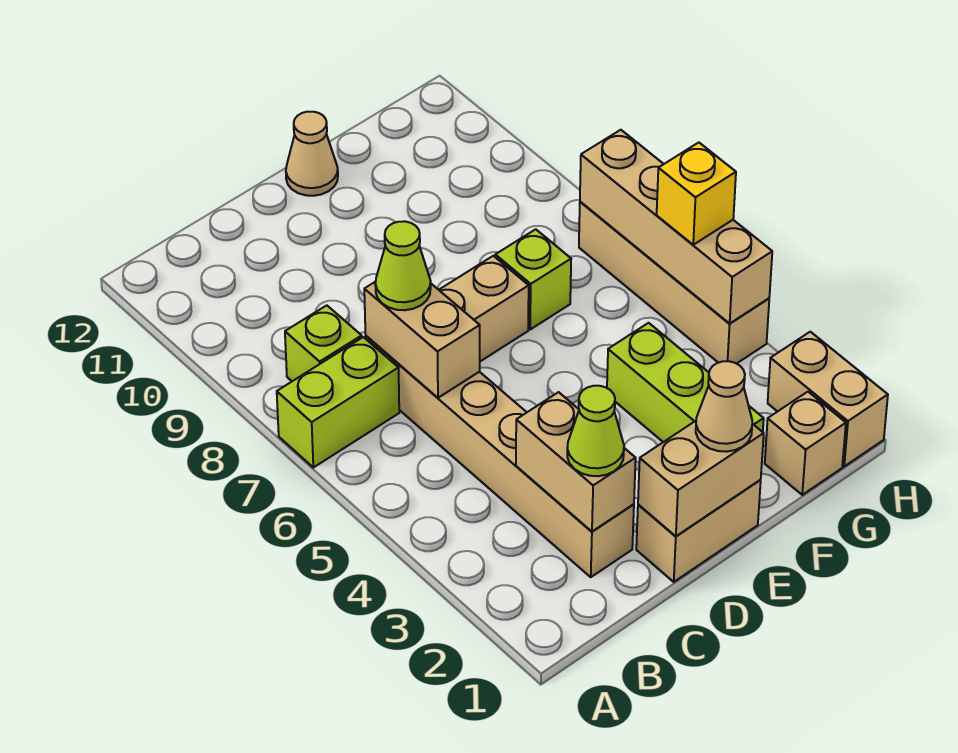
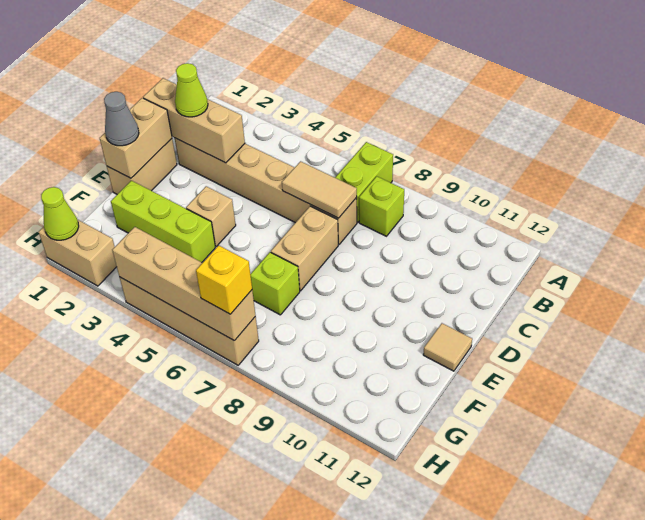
tan 1x2 brick [516,392,636,531] -> tan 1x3 brick [143,78,245,163]
tan 1x2 brick [364,282,480,398] -> tan 1x2 tile [282,161,357,218]
lime 1x1 cone [375,221,431,310] -> lime 1x1 cone moved to [41,187,79,240]
tan 1x1 cone [696,361,752,452] -> grey 1x1 cone [104,92,139,146]
tan 1x1 cone [286,112,338,196] -> tan 1x1 tile [423,323,472,371]
tan 1x1 brick [765,392,846,495] -> tan 1x1 brick moved to [186,186,236,246]
yellow 1x1 brick [657,143,736,245] -> yellow 1x1 brick moved to [196,245,252,314]

